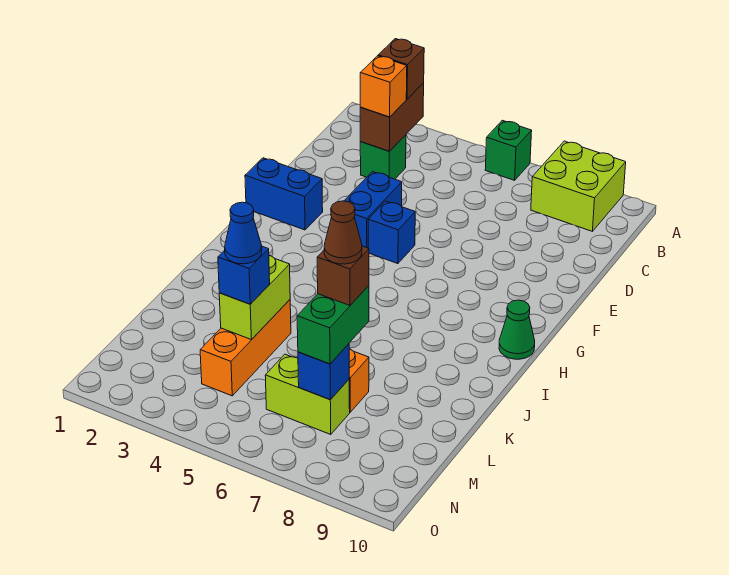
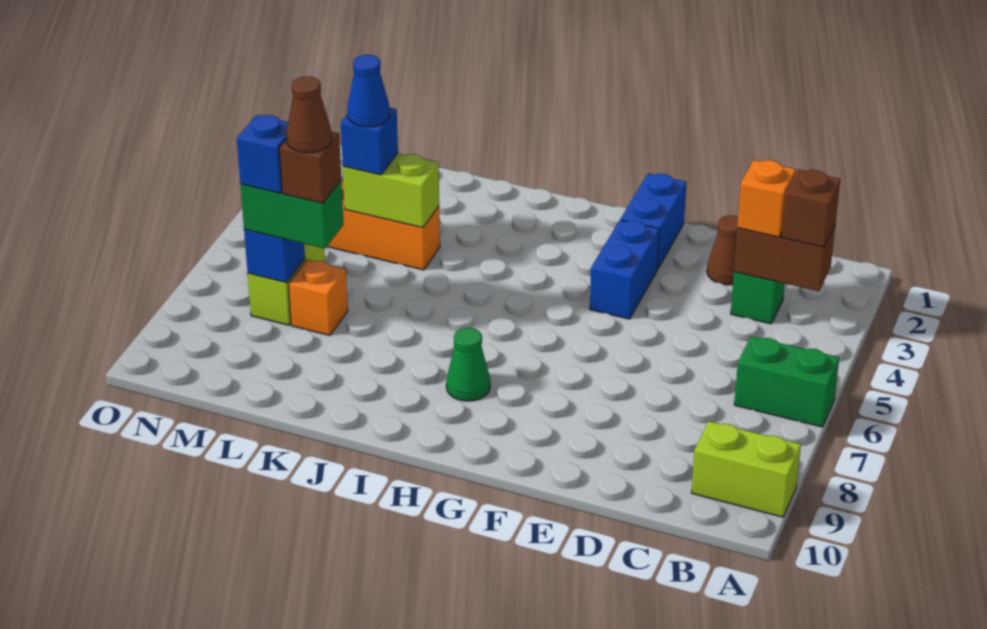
green 1x1 brick [485,120,532,180] -> green 1x2 brick [734,336,839,427]
lime 2x2 brick [531,141,626,231] -> lime 1x2 brick [691,421,801,517]
none -> brown 1x1 cone [707,215,738,285]
blue 1x2 brick [344,172,402,248] -> blue 1x2 brick turned to [590,220,659,319]
blue 1x1 brick [368,201,415,264] -> blue 1x1 brick moved to [237,115,288,193]
green 1x1 cone [499,300,535,359] -> green 1x1 cone moved to [446,328,490,401]

